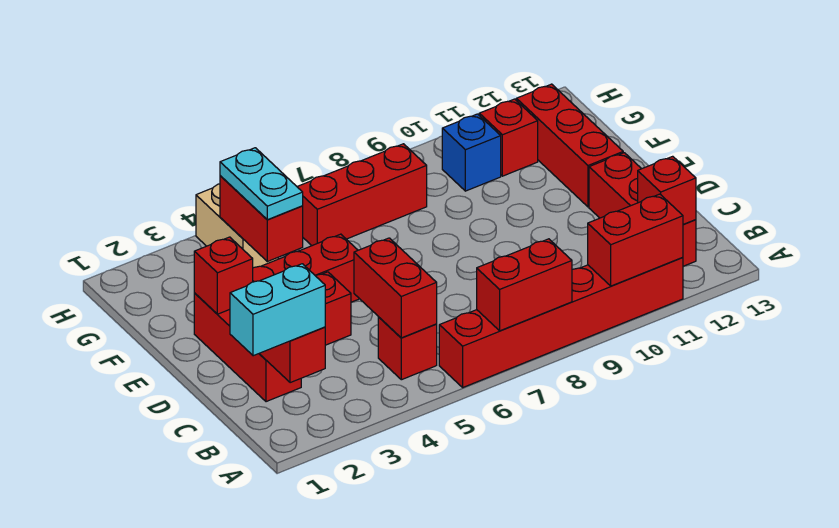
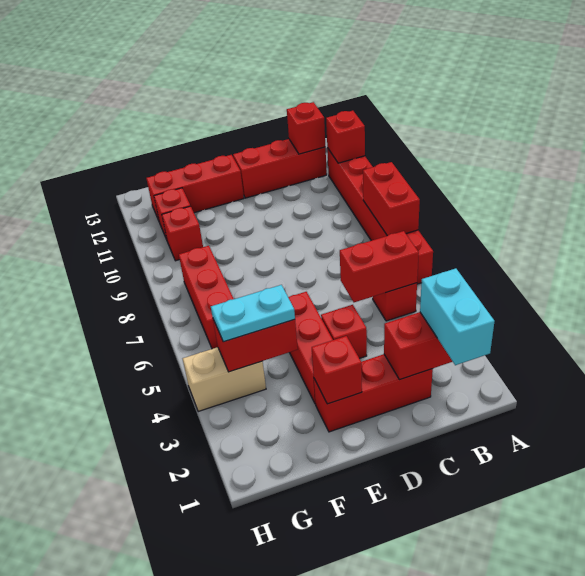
red 1x2 brick [588,194,683,286] -> red 1x1 brick [326,111,365,163]
blue 1x1 brick [442,114,501,191] -> red 1x1 brick [162,206,203,261]

